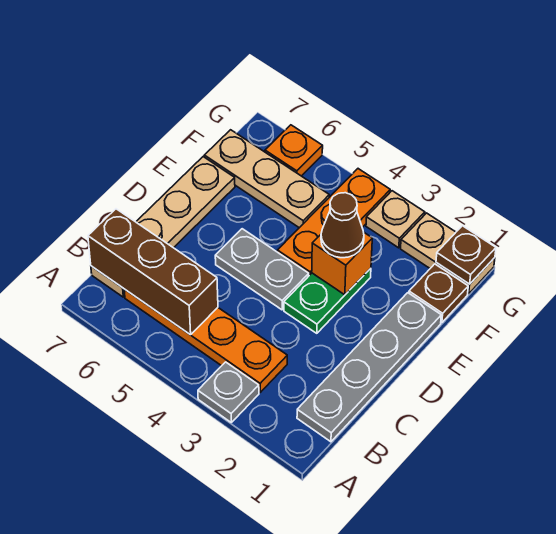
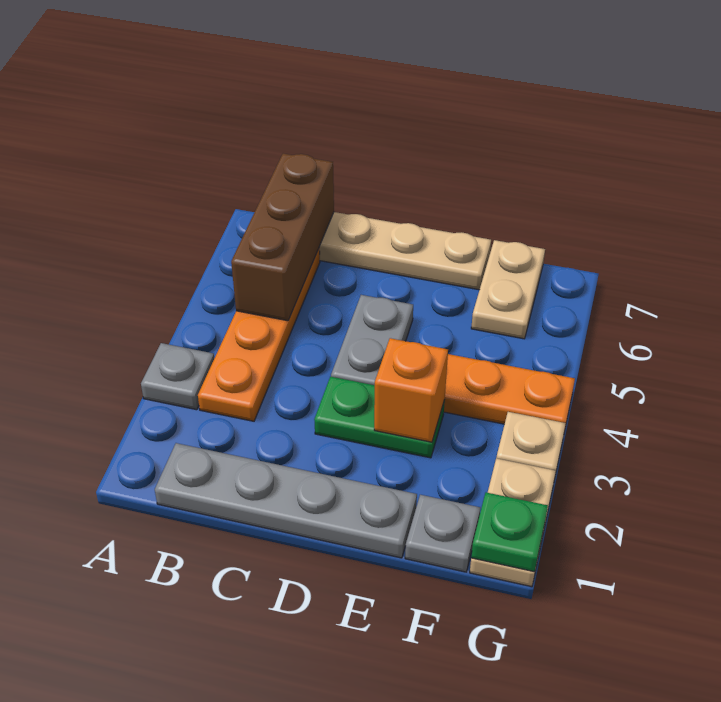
brown 1x1 cone [321,193,364,258] -> none
brown 1x1 plate [409,264,468,323] -> grey 1x1 plate [405,495,480,572]
tan 1x3 plate [204,130,329,228] -> tan 1x2 plate [471,240,545,339]
brown 1x1 plate [436,226,496,284] -> green 1x1 plate [471,492,548,572]
orange 1x1 plate [265,125,323,176] -> none

